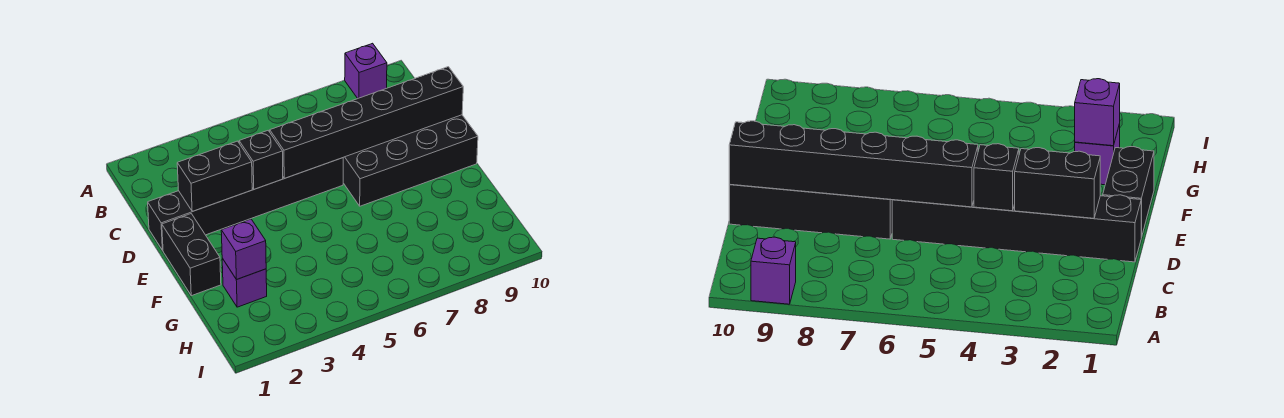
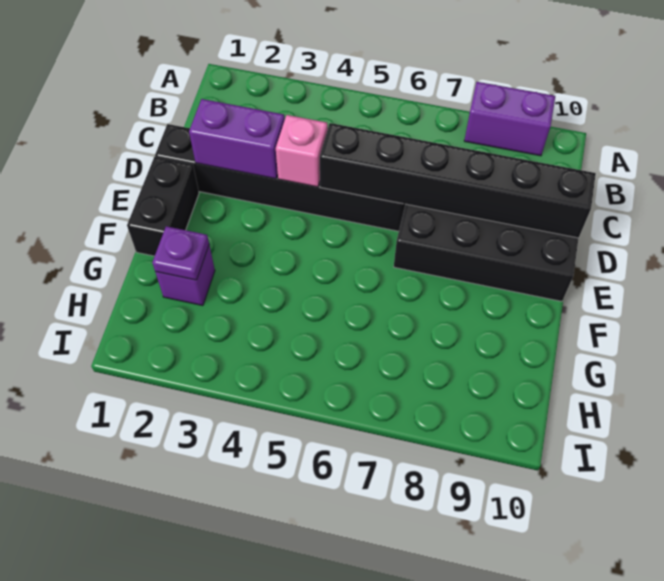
purple 1x1 brick [345,43,387,98] -> purple 1x2 brick [464,82,555,156]
black 1x2 brick [177,141,252,211] -> purple 1x2 brick [189,99,285,179]
black 1x1 brick [239,131,283,189] -> pink 1x1 brick [276,115,328,187]
purple 1x1 brick [221,219,266,280] -> purple 1x1 plate [152,226,209,280]

